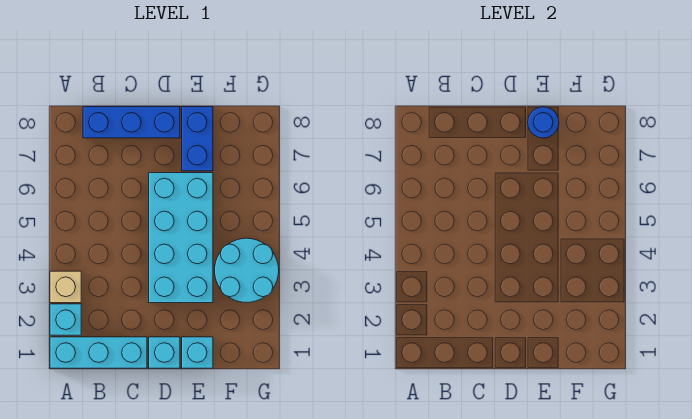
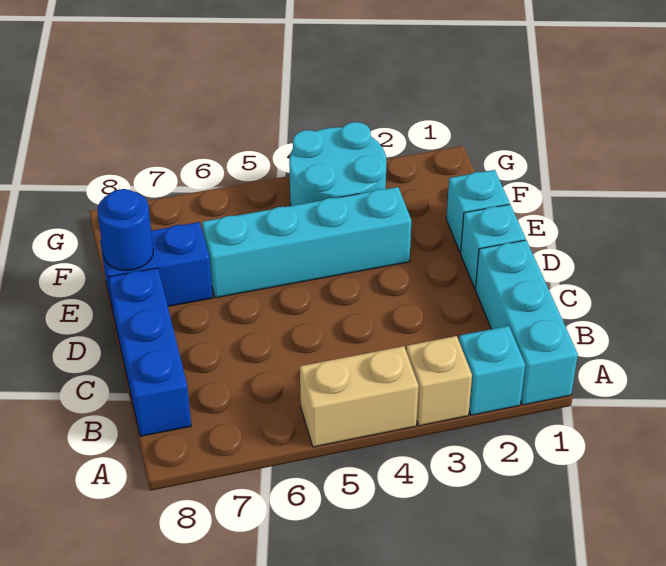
none -> tan 1x2 brick [300,346,419,447]
cyan 2x4 brick [149,173,213,303] -> cyan 1x4 brick [202,187,411,298]

